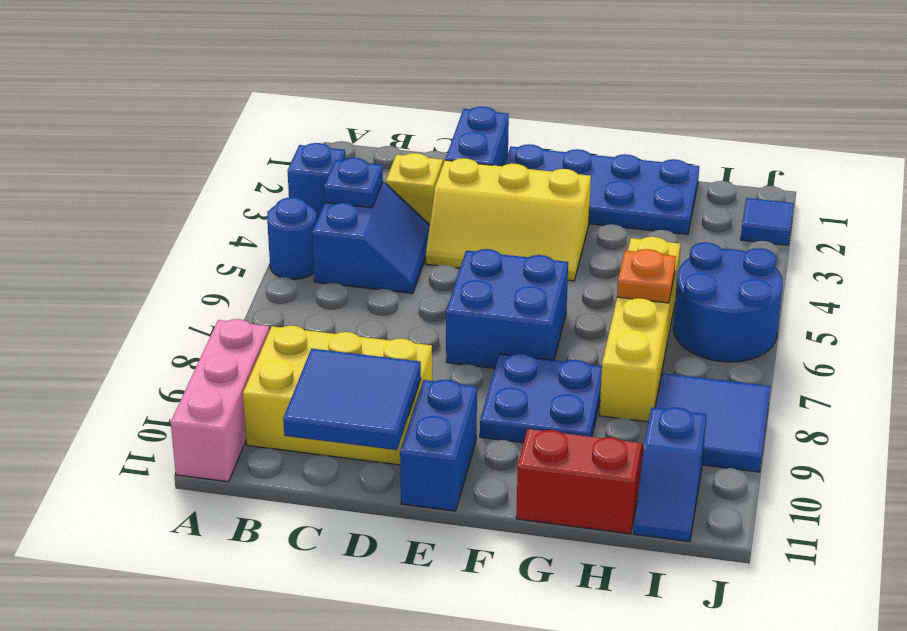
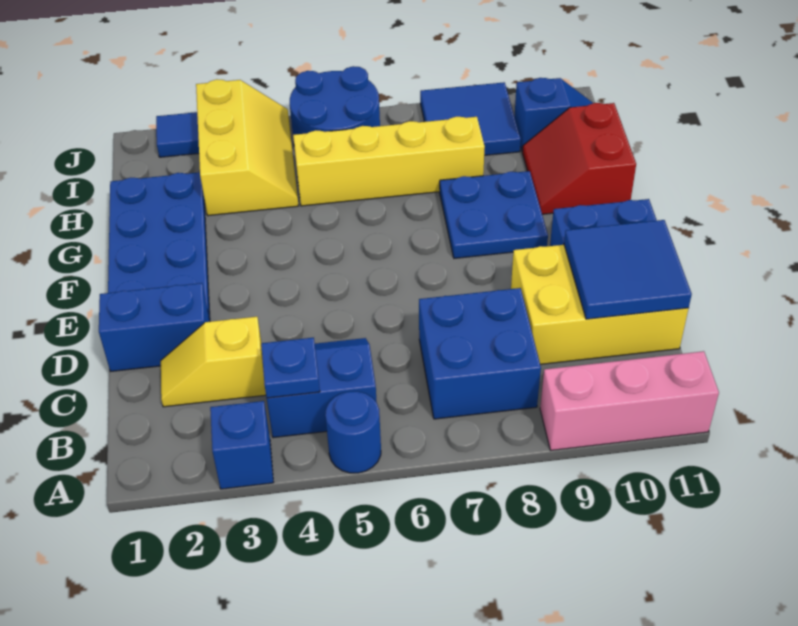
yellow 2x3 brick [243,326,432,465] -> yellow 2x3 brick turned to [511,245,688,364]
yellow 2x3 slope [426,158,591,281] -> yellow 2x3 slope moved to [196,79,299,216]
blue 2x2 brick [446,249,568,368] -> blue 2x2 brick moved to [419,288,541,419]
orange 1x1 plate [617,249,676,303] -> none

